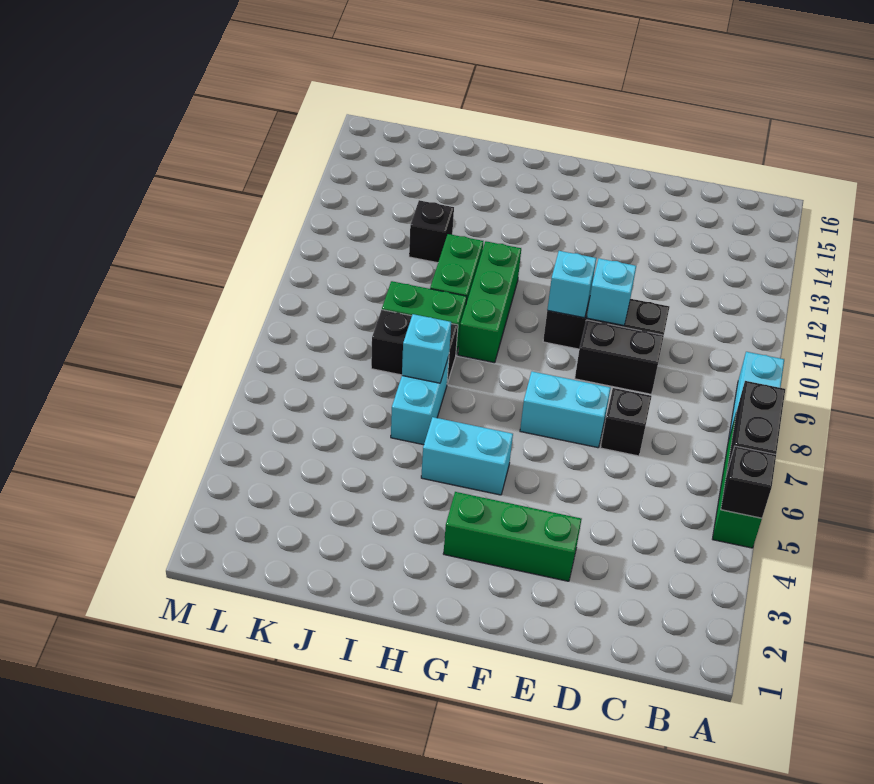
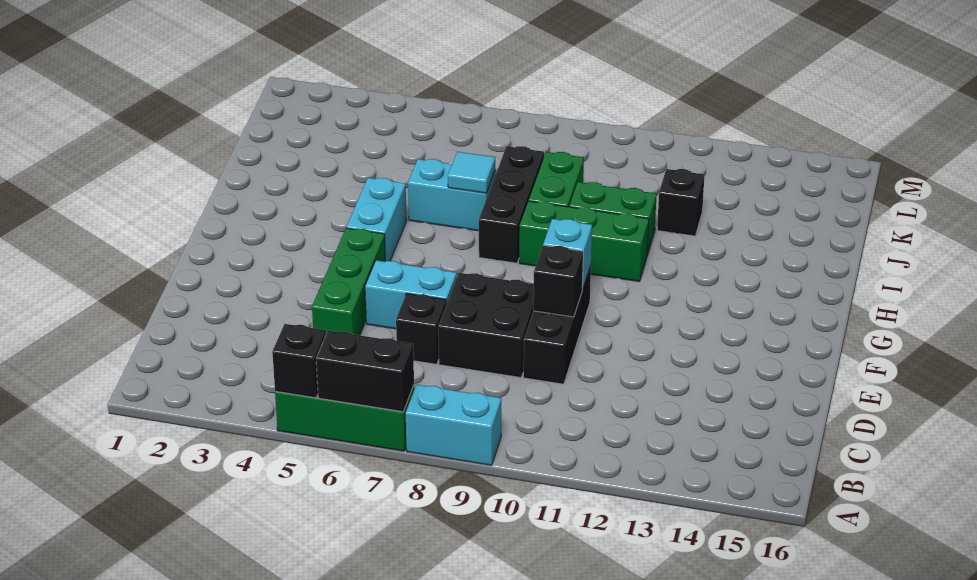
black 1x2 brick [575,320,664,394] -> black 2x2 brick [438,273,534,378]
green 1x3 brick [443,492,581,581] -> green 1x3 brick moved to [312,228,385,335]
cyan 1x2 brick [520,372,610,448] -> cyan 1x2 brick turned to [365,260,457,329]
cyan 1x1 brick [587,259,636,326] -> black 1x1 brick [533,245,583,317]
cyan 1x1 brick [402,314,451,383] -> cyan 1x1 tile [448,152,495,193]
black 1x2 brick [371,310,458,383] -> black 1x3 brick [479,146,544,263]

